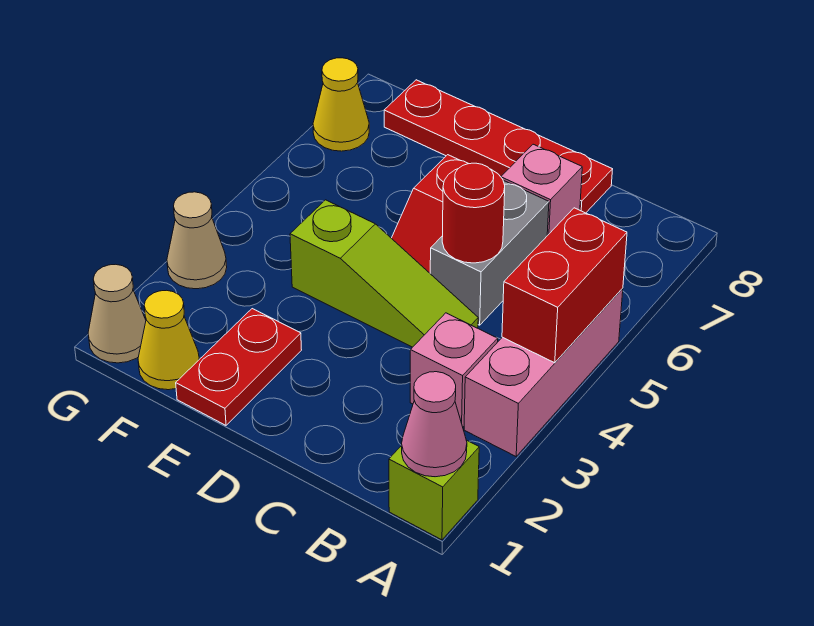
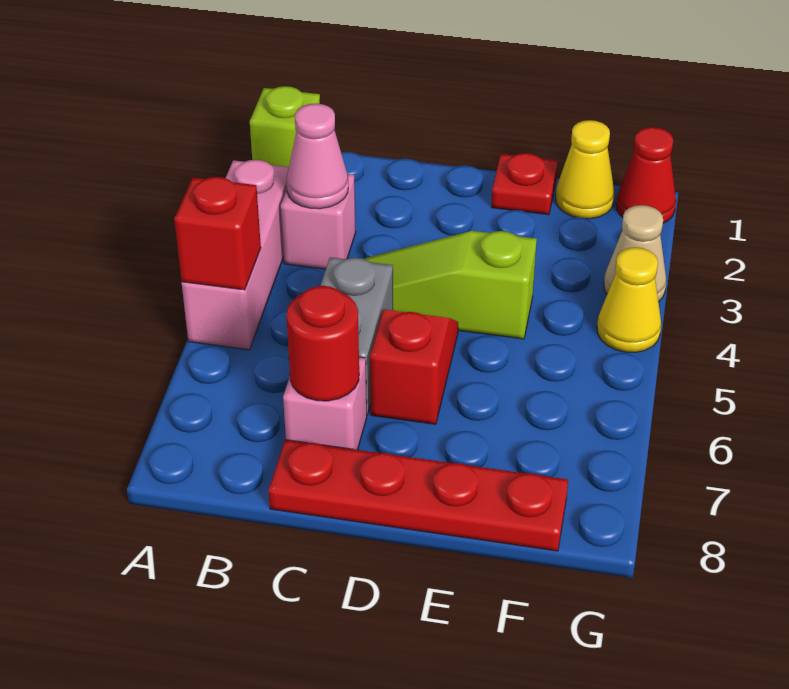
pink 1x1 cone [402,372,467,477] -> pink 1x1 cone moved to [287,104,348,209]
red 1x2 brick [502,208,627,363] -> red 1x1 brick [174,177,261,290]
red 1x1 round brick [442,163,505,263] -> red 1x1 round brick moved to [287,286,359,401]
red 1x2 plate [176,309,301,425] -> red 1x1 plate [491,153,558,215]
tan 1x1 cone [88,264,146,363] -> red 1x1 cone [616,127,676,223]
yellow 1x1 cone [313,58,369,151] -> yellow 1x1 cone moved to [597,247,661,352]

